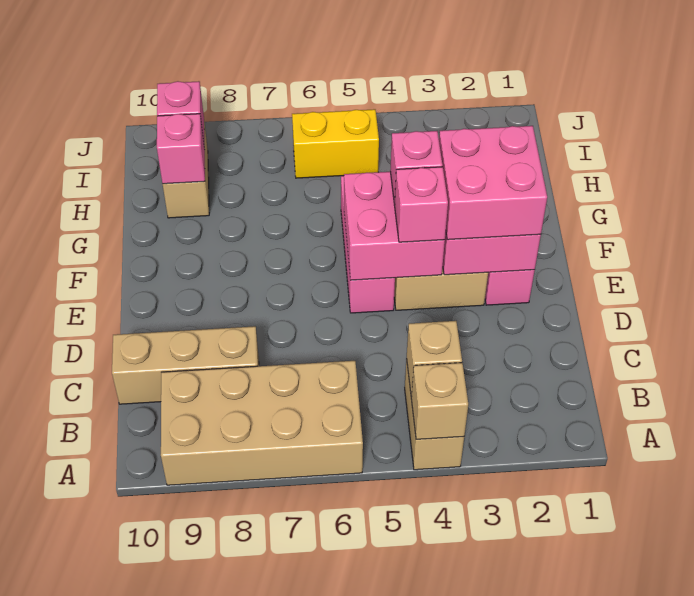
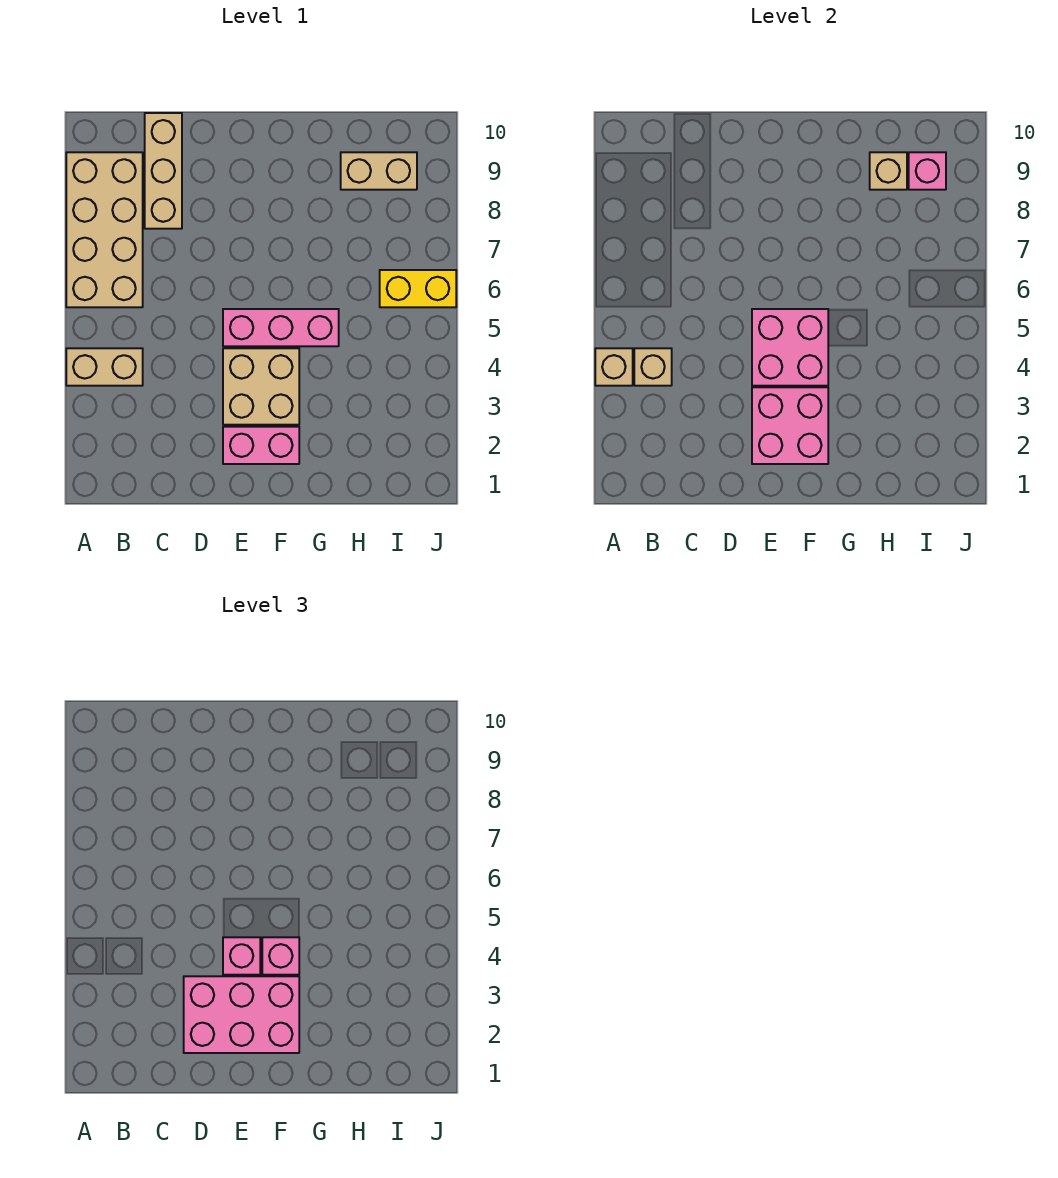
pink 2x2 brick [439,126,547,240] -> pink 2x3 brick [184,976,299,1053]
pink 1x1 brick [157,114,205,184] -> tan 1x1 brick [870,152,907,190]
yellow 1x2 brick [292,109,379,178] -> yellow 1x2 brick turned to [380,270,456,307]

